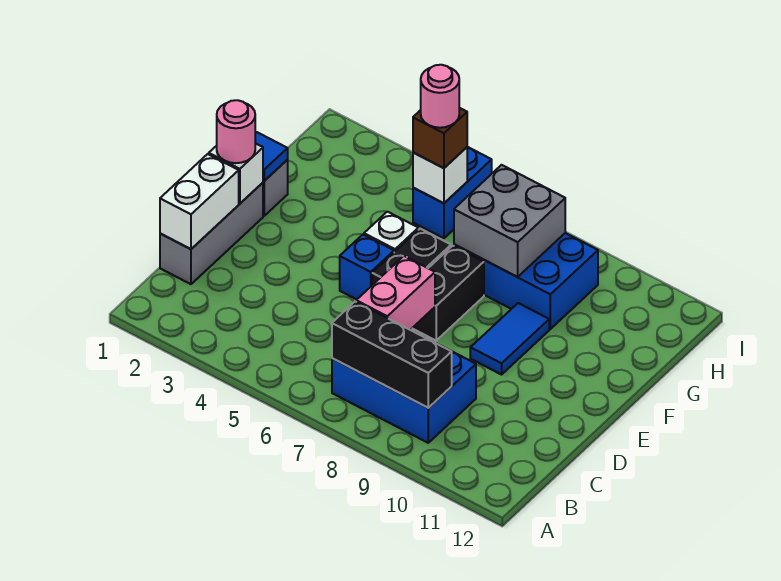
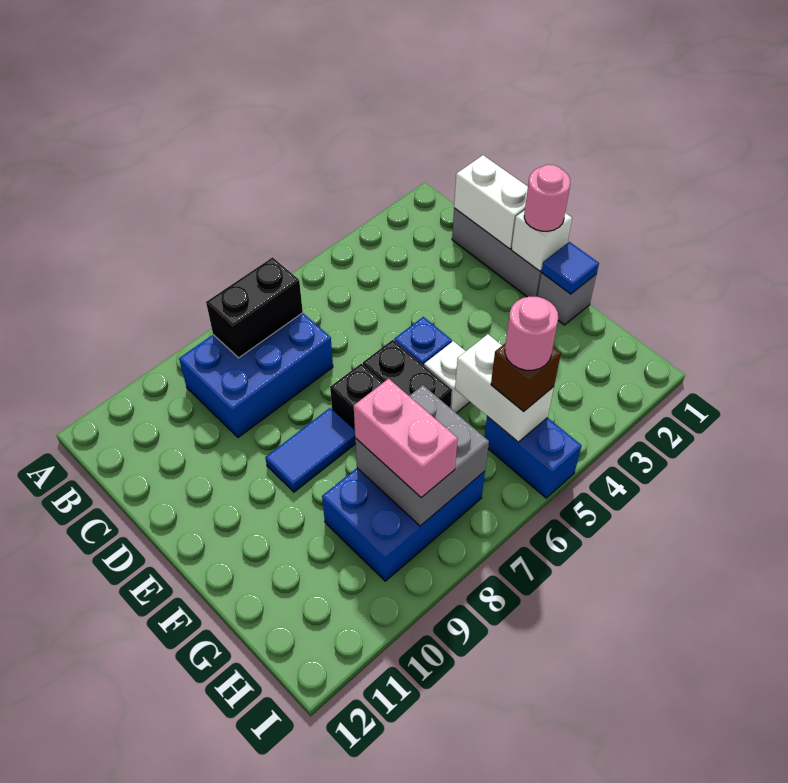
black 1x3 brick [332,302,452,408] -> black 1x2 brick [206,257,303,358]
pink 1x2 brick [356,256,435,330] -> pink 1x2 brick moved to [354,379,458,498]
blue 1x2 tile [470,303,549,375] -> blue 1x2 tile turned to [265,408,356,492]
white 1x1 brick [413,147,467,203] -> white 1x2 brick [455,334,554,442]

